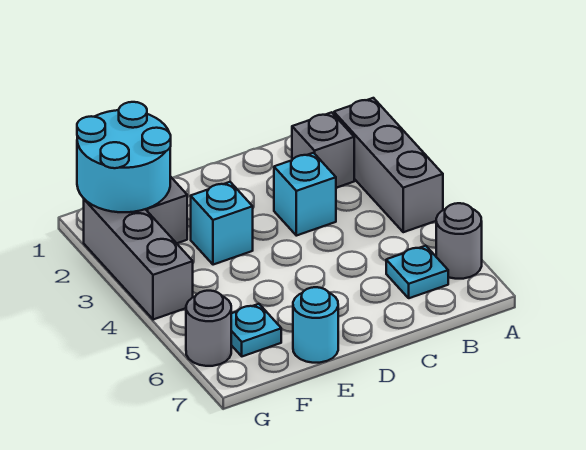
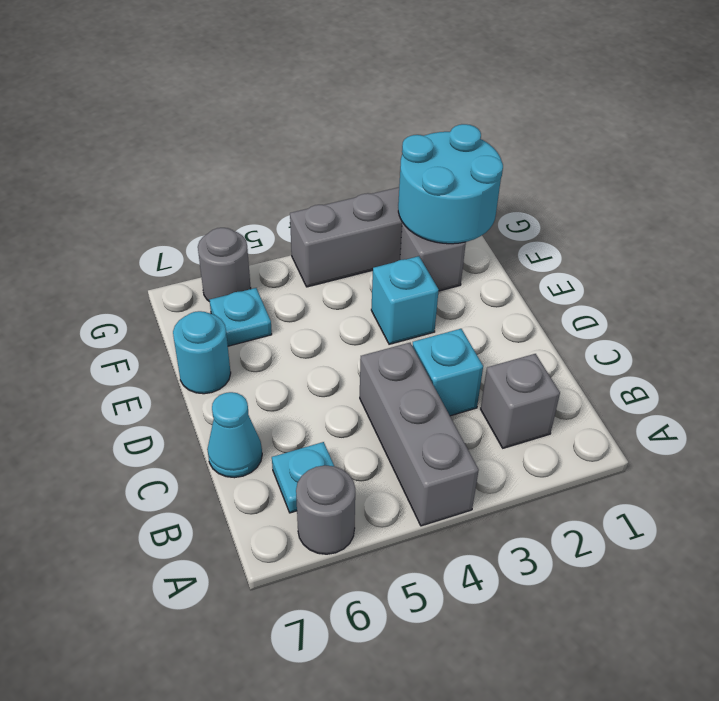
grey 1x3 brick [334,98,443,232] -> grey 1x3 brick turned to [360,343,479,526]
none -> cyan 1x1 cone [207,392,262,478]

